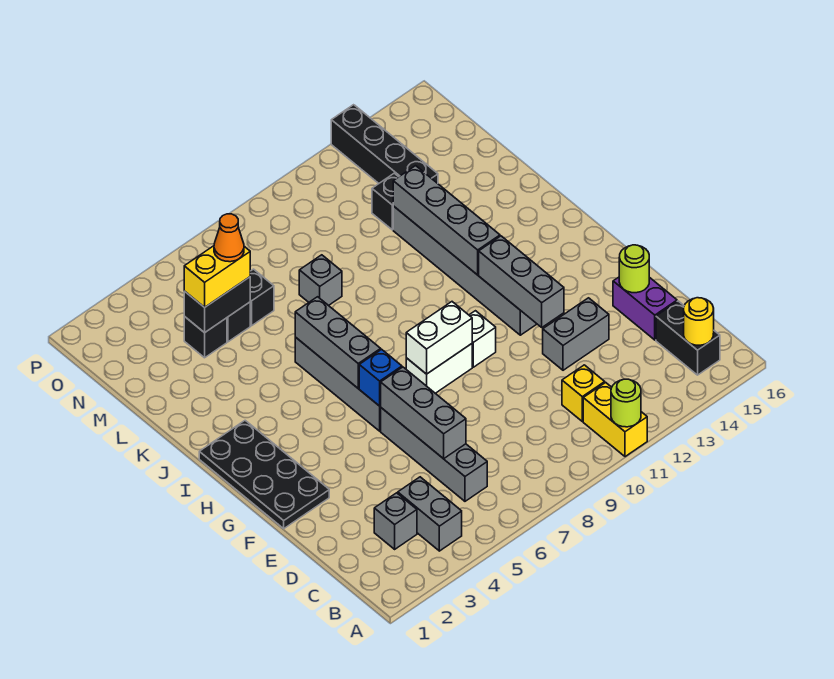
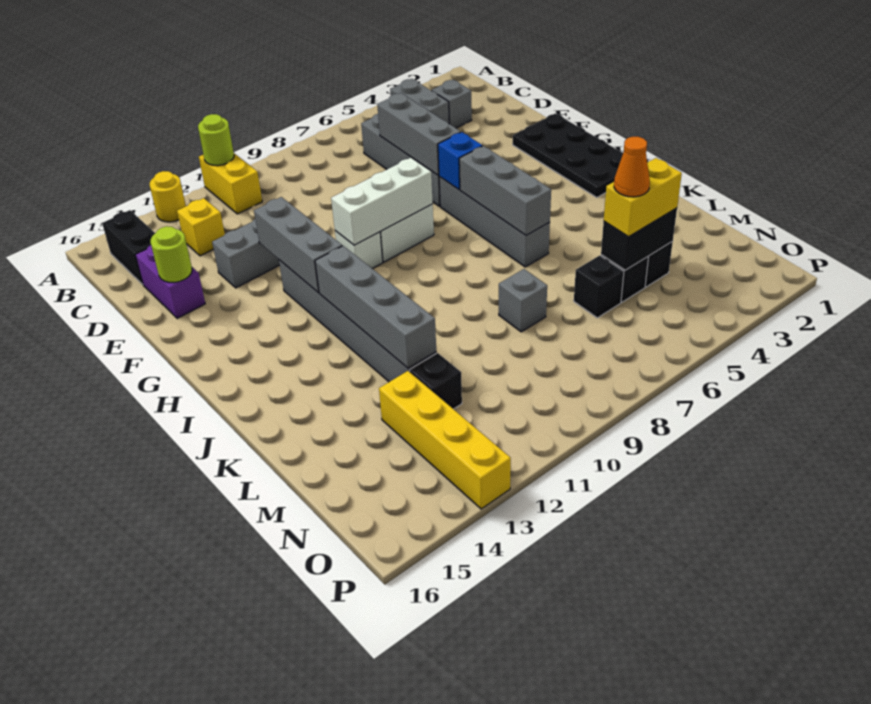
yellow 1x1 round brick [684,298,714,345] -> yellow 1x1 round brick moved to [150,171,186,222]
yellow 1x1 brick [562,365,605,421] -> yellow 1x1 brick moved to [177,198,225,256]
white 1x2 brick [406,302,472,374] -> white 1x3 brick [331,158,433,245]
black 1x4 brick [331,105,438,183] -> yellow 1x4 brick [379,371,511,509]

